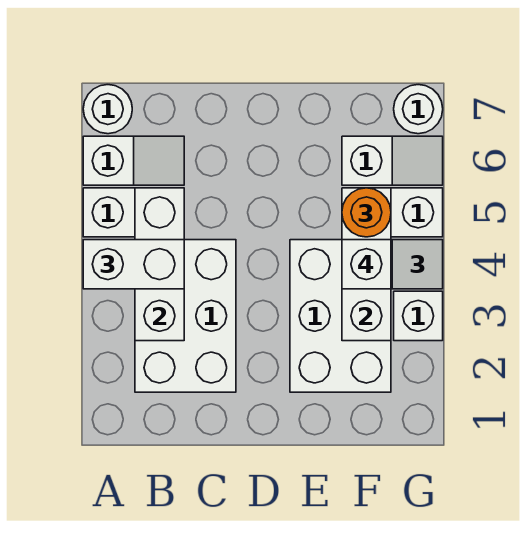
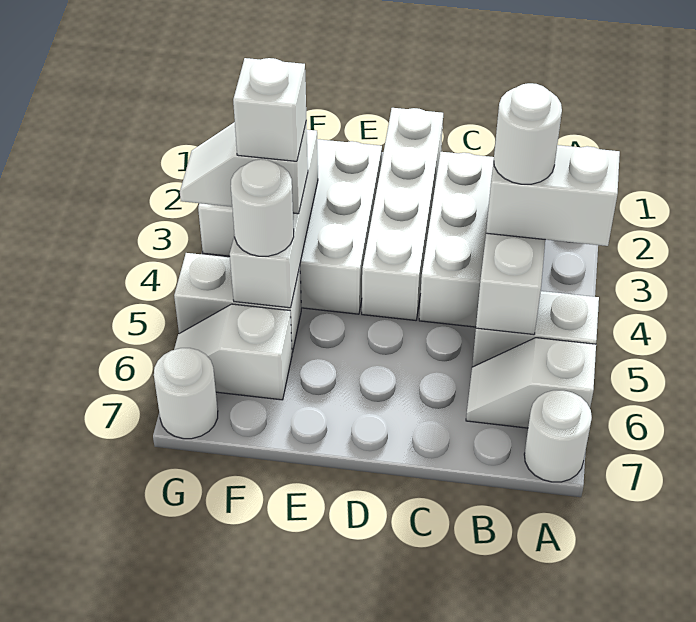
none -> white 1x1 round brick [494,83,562,184]
none -> white 1x4 brick [362,108,443,320]
orange 1x1 round brick [342,188,391,237] -> white 1x1 round brick [231,159,294,256]

